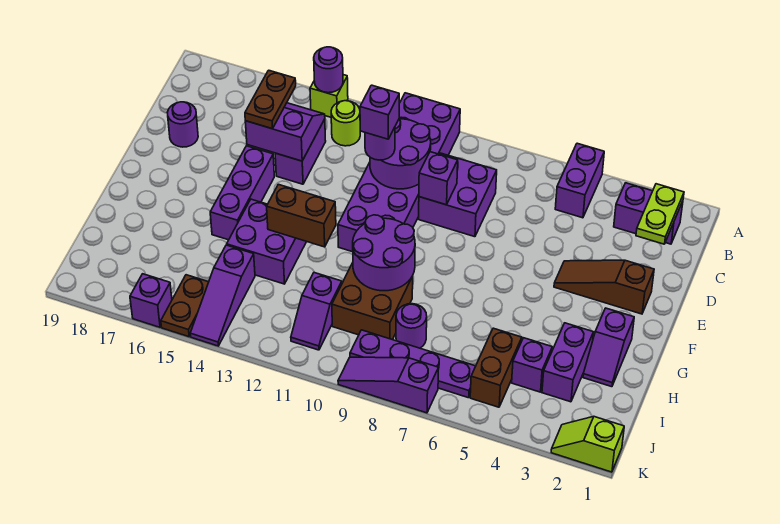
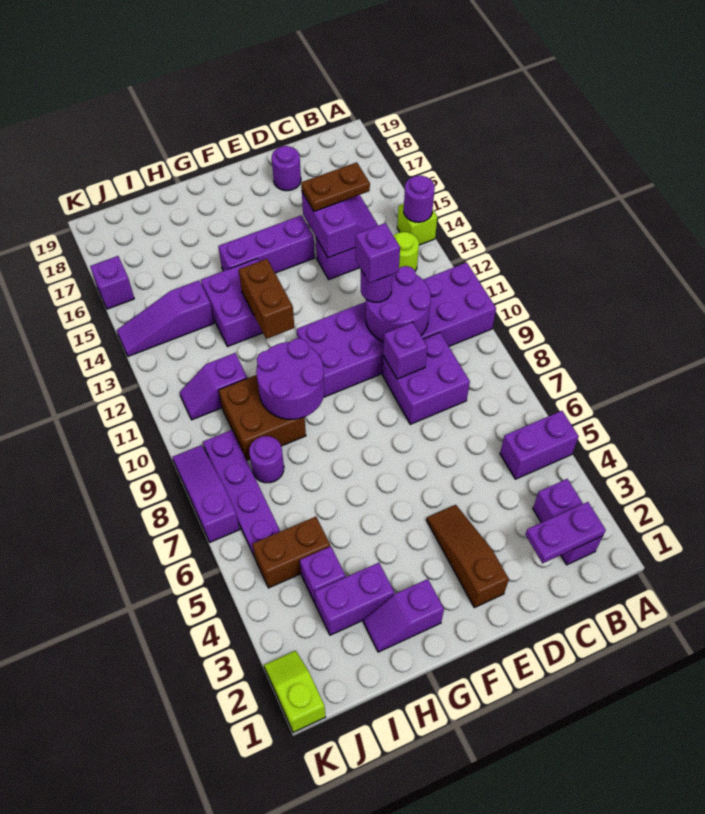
lime 1x2 plate [636,184,684,244] -> purple 1x2 plate [525,502,606,563]
brown 1x2 plate [161,275,209,337] -> none

